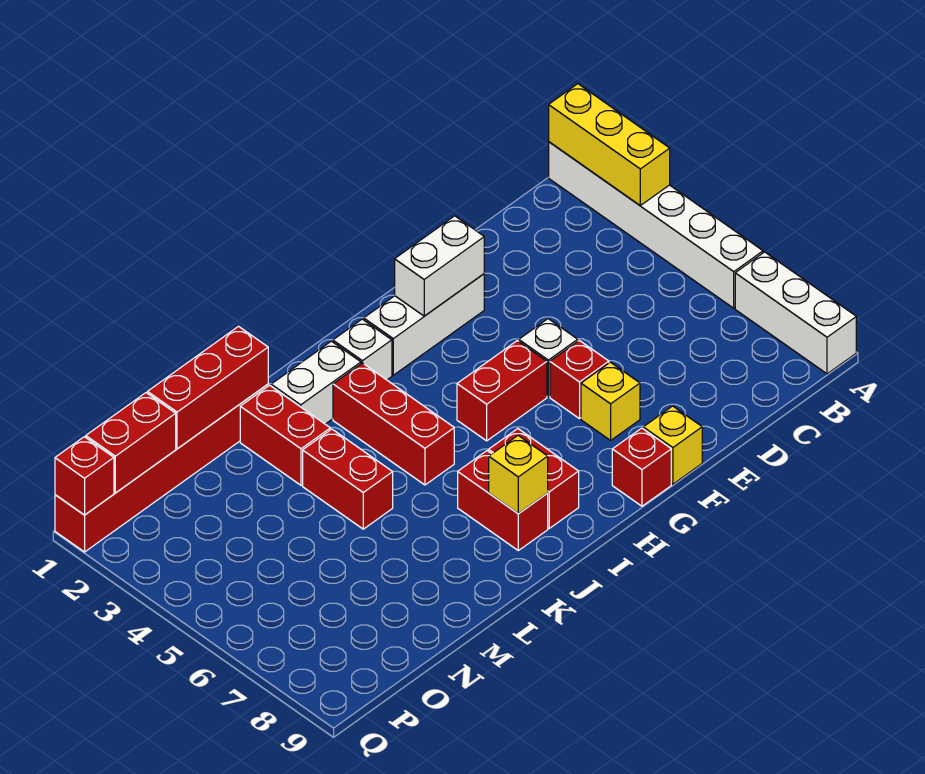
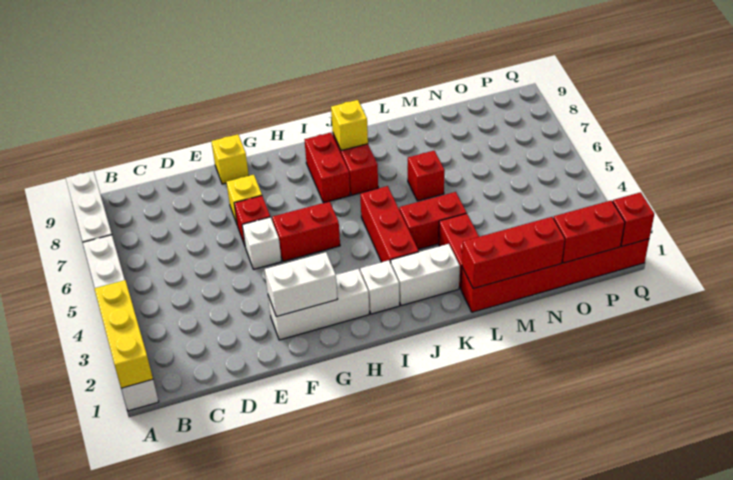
red 1x1 brick [612,428,671,506] -> red 1x1 brick moved to [408,151,445,201]
red 1x2 brick [303,429,393,529] -> red 1x2 brick turned to [399,192,466,249]

